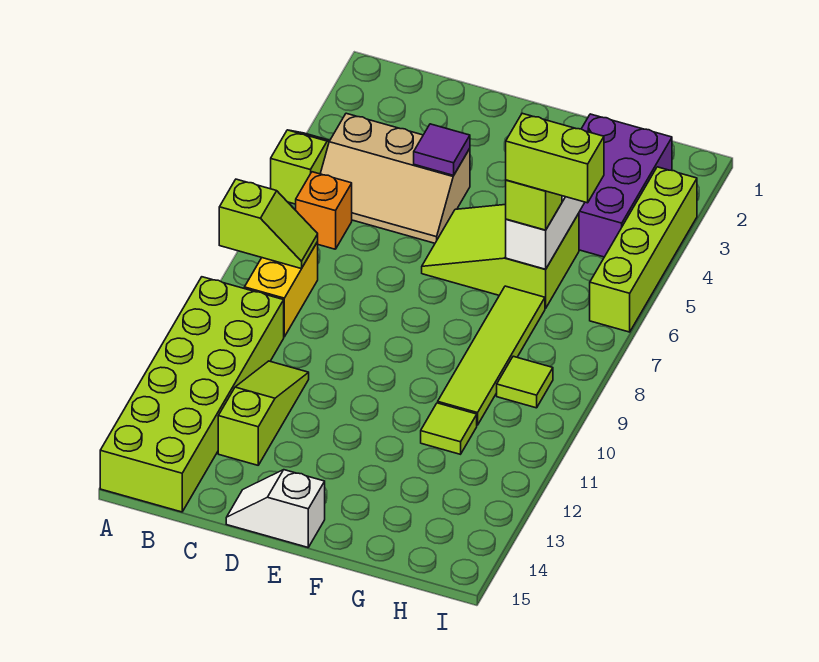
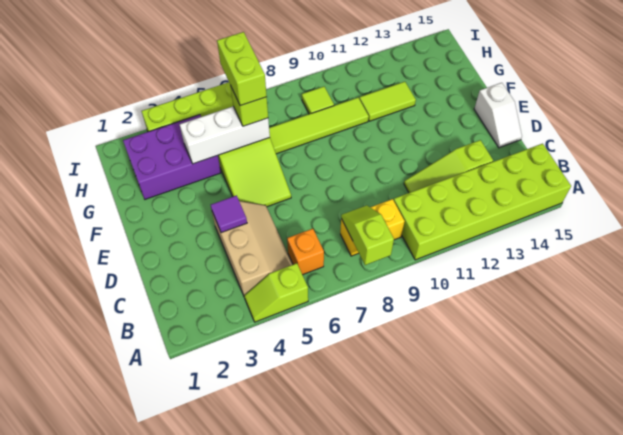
lime 1x1 tile [421,403,477,454] -> lime 1x2 tile [359,82,416,121]

